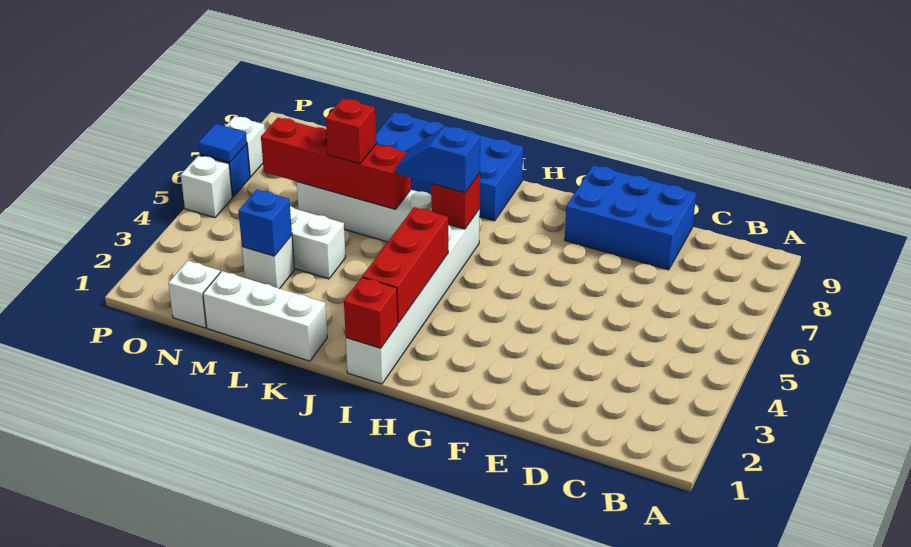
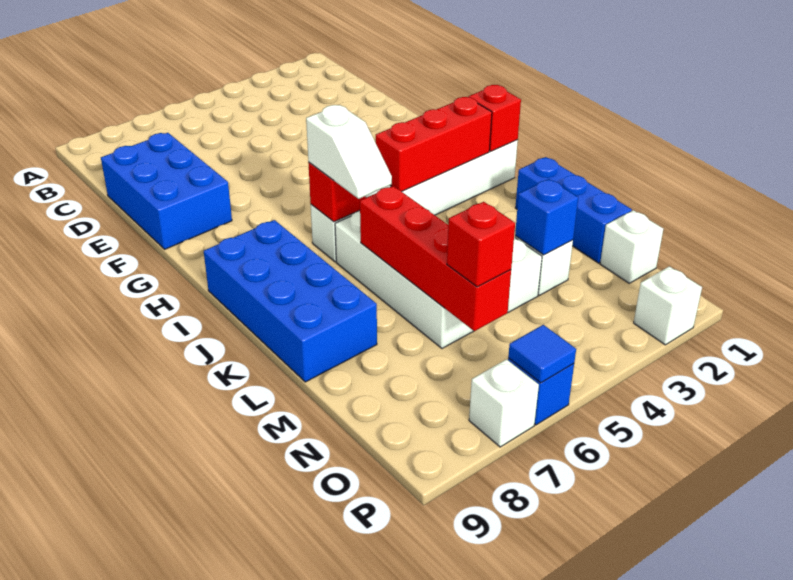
blue 1x2 slope [396,126,480,193] -> white 1x2 slope [306,105,392,199]
white 1x3 brick [203,271,327,361] -> blue 1x3 brick [515,157,632,263]
red 1x1 brick [326,99,376,164] -> red 1x1 brick moved to [447,202,515,287]
white 1x1 brick [181,155,232,218] -> white 1x1 brick moved to [634,266,702,345]

